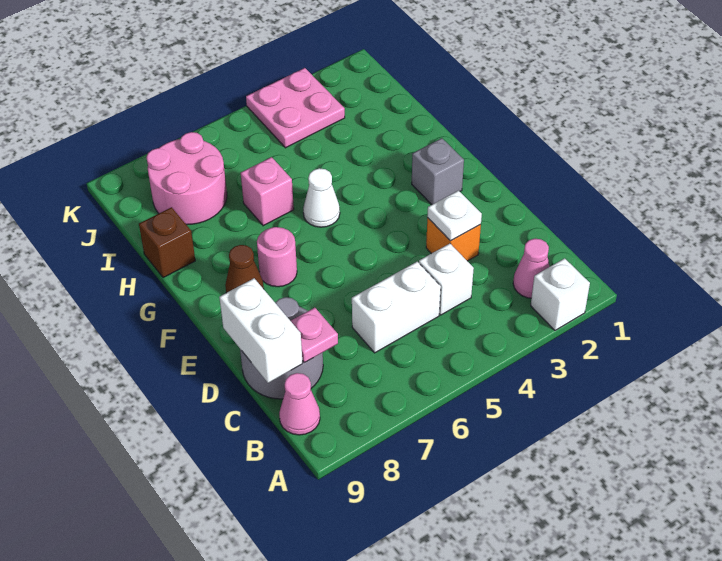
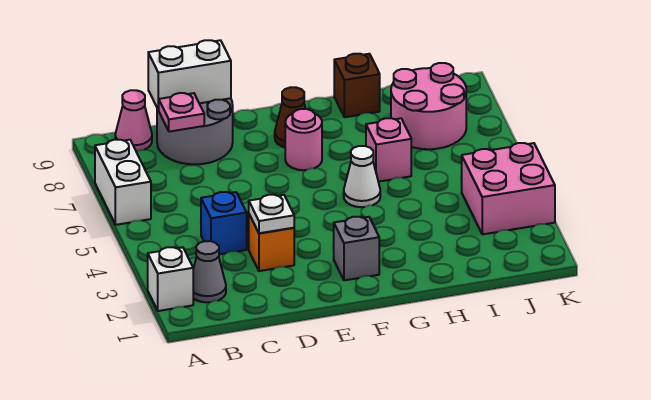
pink 1x1 cone [513,239,549,298] -> grey 1x1 cone [193,241,226,302]
white 1x1 brick [419,244,474,315] -> blue 1x1 brick [201,192,247,254]
white 1x2 brick [352,262,441,353] -> white 1x2 brick moved to [95,140,151,225]
pink 2x2 plate [246,68,345,148] -> pink 2x2 brick [462,143,555,234]

